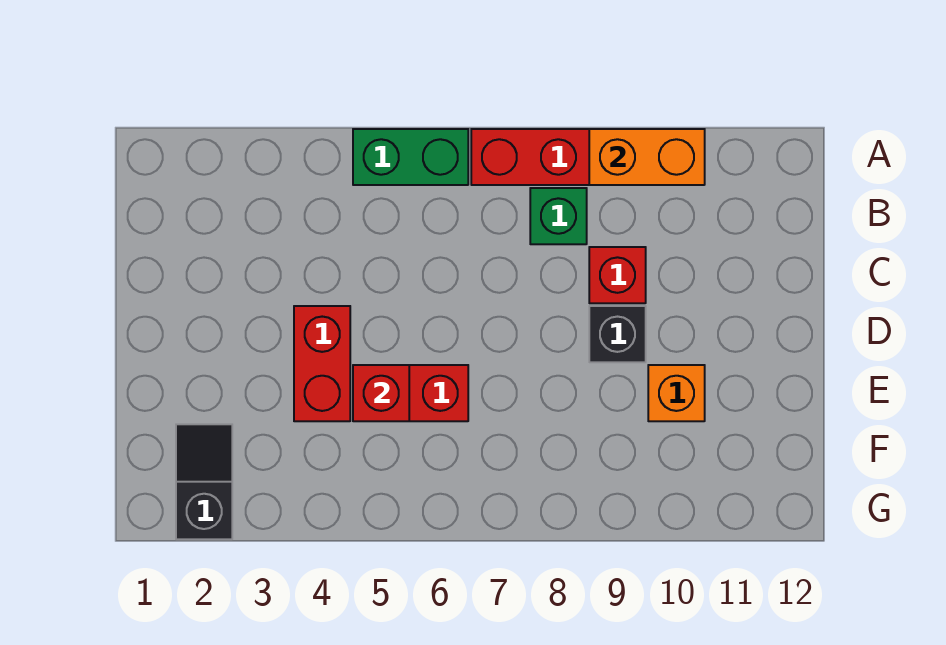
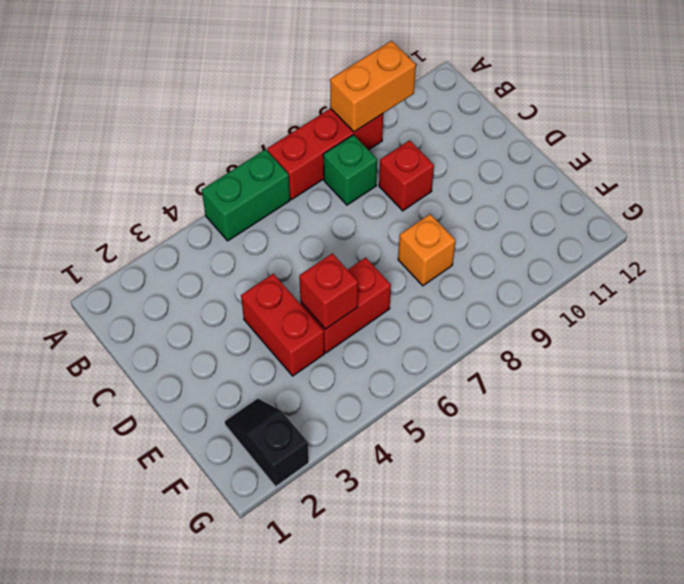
black 1x1 brick [589,306,646,362] -> none
orange 1x1 brick [648,365,705,421] -> orange 1x1 brick moved to [398,214,456,286]

